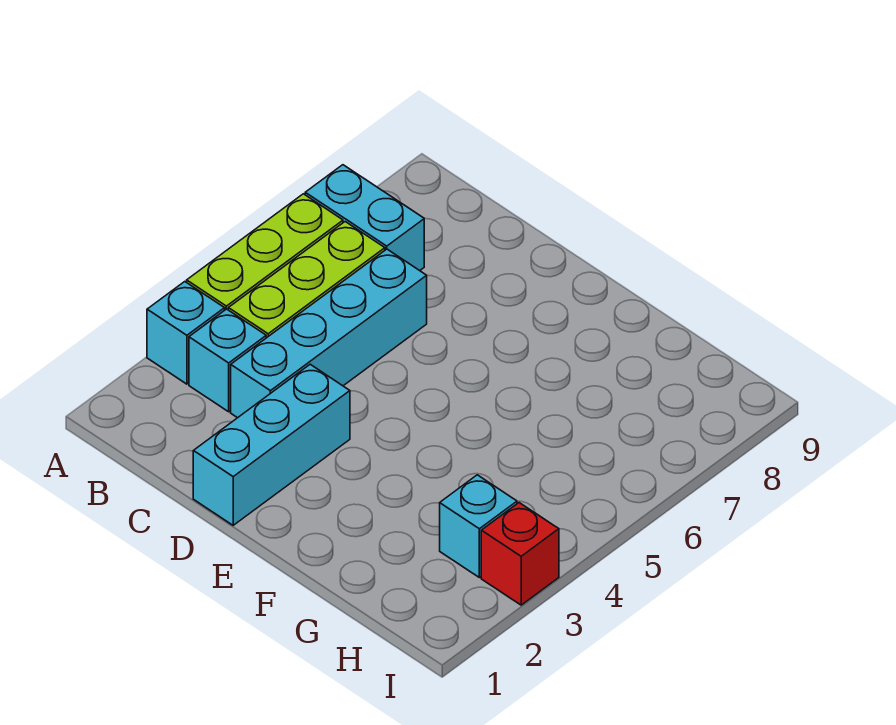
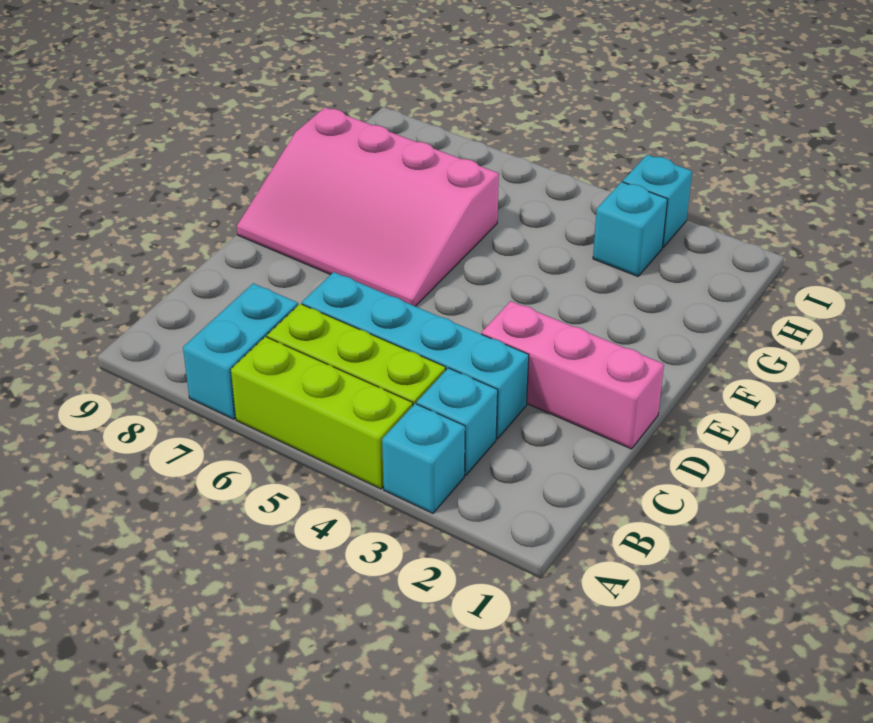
cyan 1x3 brick [193,364,350,525] -> pink 1x3 brick [481,301,664,449]
none -> pink 3x4 slope [237,107,499,306]
red 1x1 brick [481,503,559,605] -> cyan 1x1 brick [623,155,692,247]

